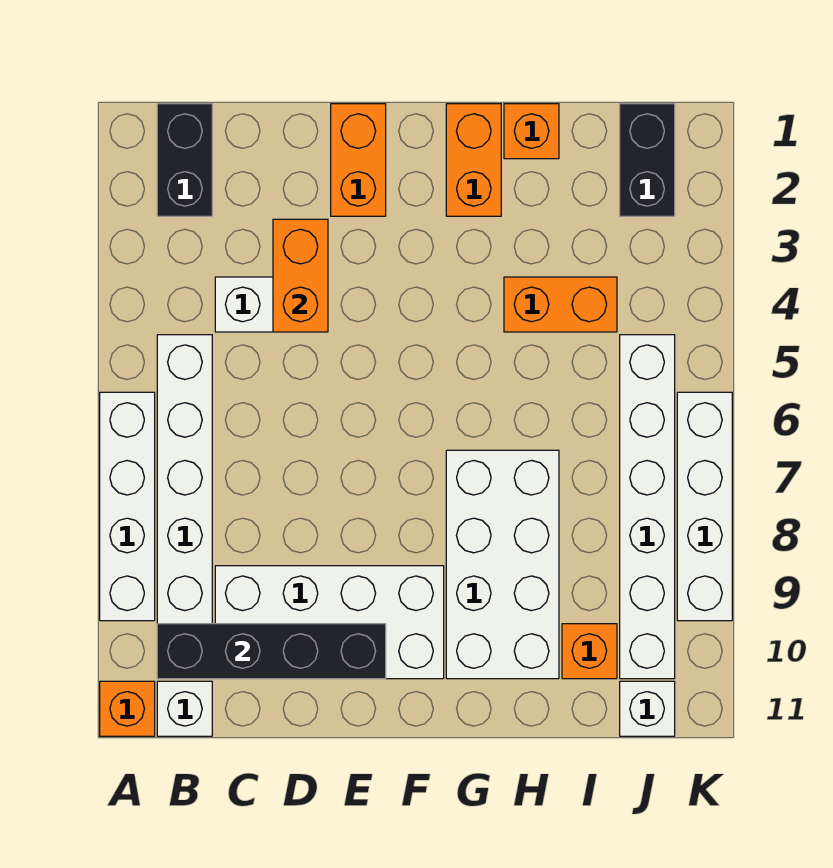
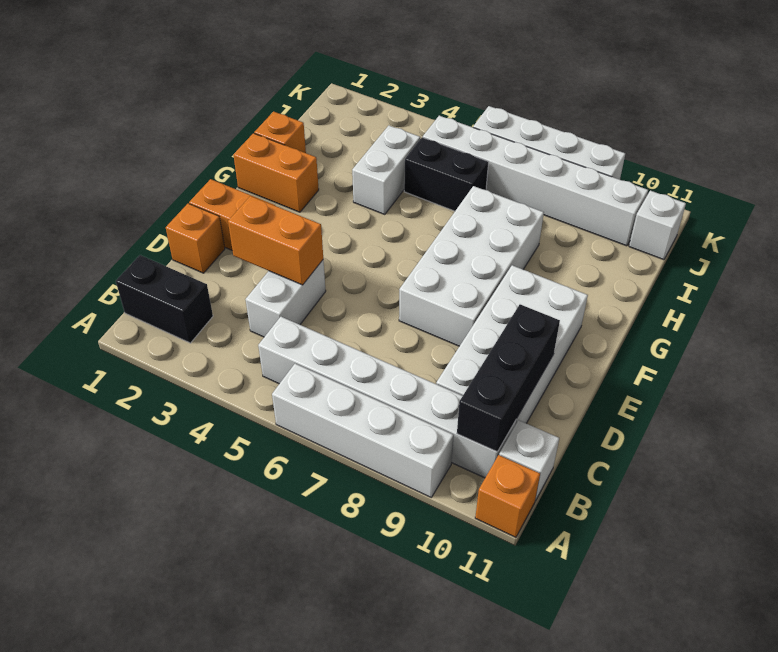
black 1x4 brick [157,624,386,679] -> black 1x3 brick [457,304,560,452]
white 2x4 brick [446,450,559,679] -> white 2x4 brick turned to [399,186,544,346]
orange 1x2 brick [504,277,617,332] -> white 1x2 brick [352,126,420,214]
orange 1x1 brick [562,624,617,679] -> orange 1x1 brick moved to [166,204,225,273]
black 1x2 brick [620,104,675,216] -> black 1x2 brick moved to [404,137,489,211]

